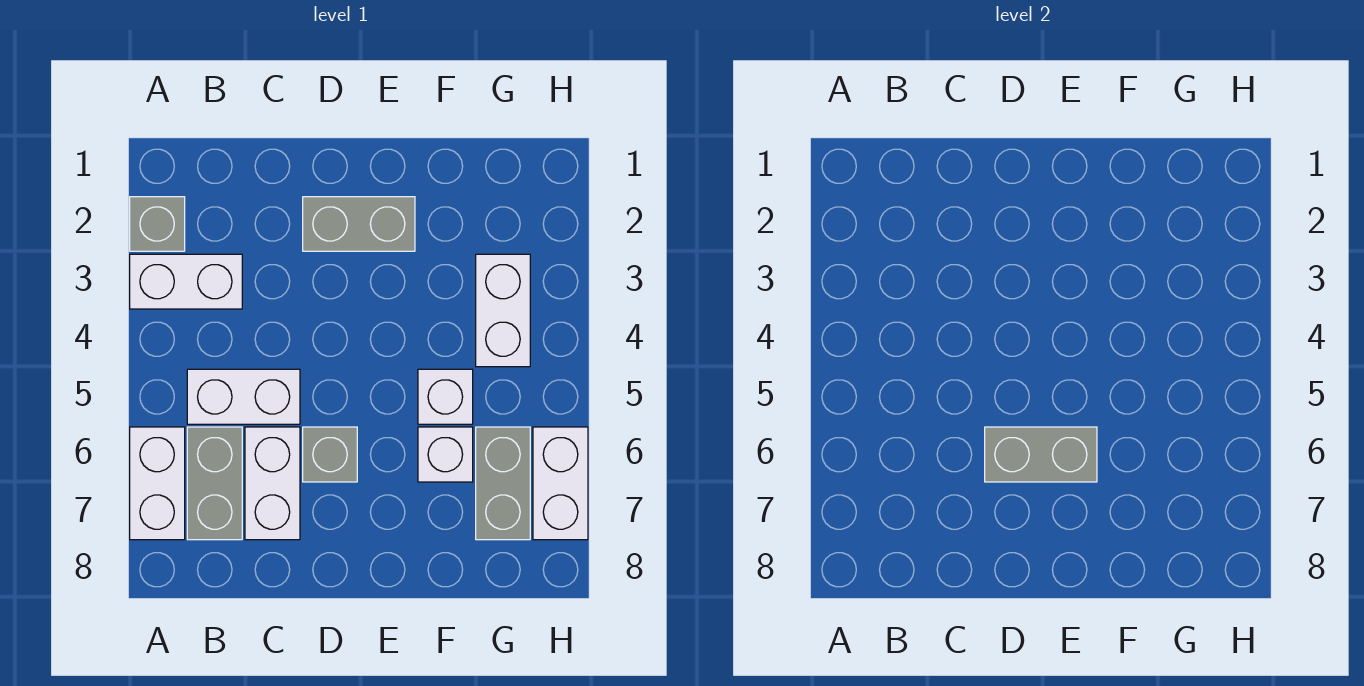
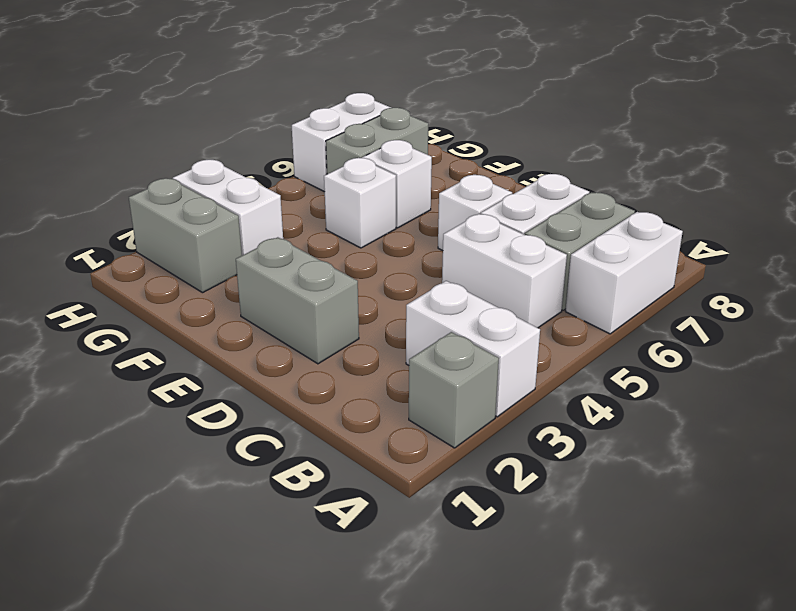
grey 1x1 brick [303,427,357,482] -> white 1x1 brick [438,175,512,251]
grey 1x2 brick [985,427,1097,482] -> grey 1x2 brick moved to [129,178,242,293]
white 1x2 brick [476,254,530,367] -> white 1x2 brick turned to [173,160,283,255]

